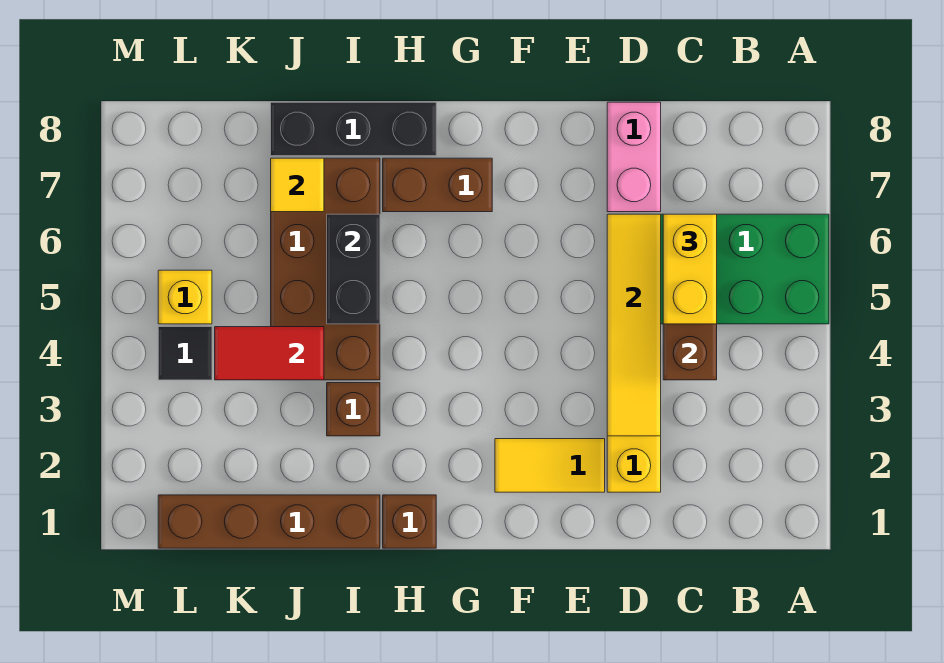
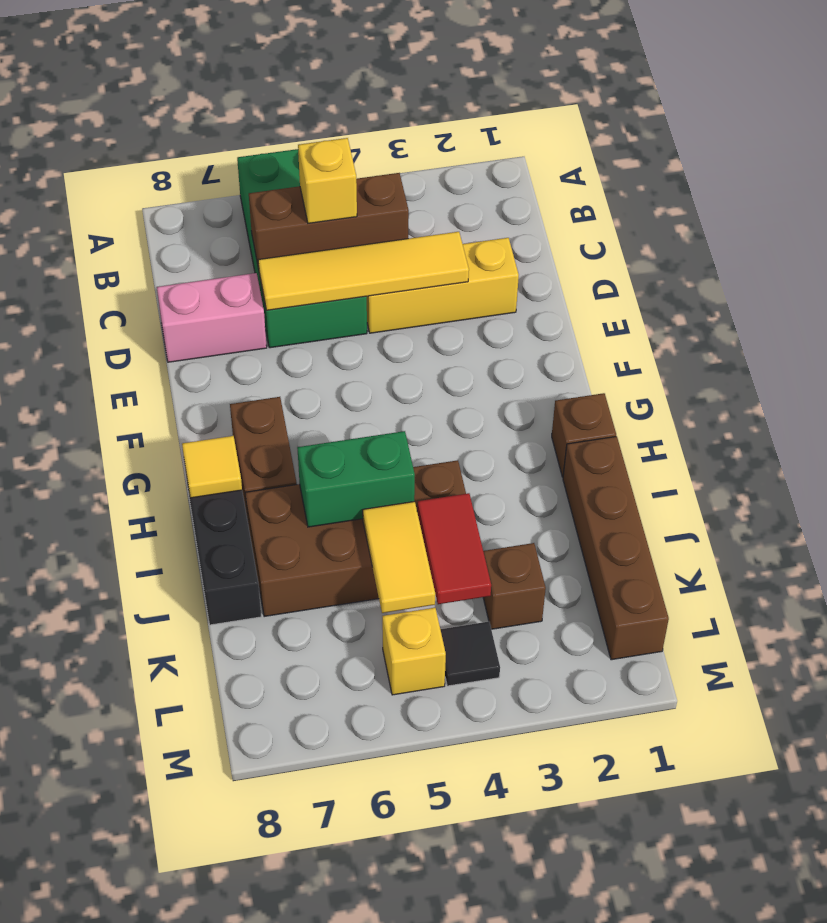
yellow 1x2 brick [663,214,717,324] -> yellow 1x1 brick [298,138,357,223]
yellow 1x2 tile [495,439,605,492] -> yellow 1x2 tile moved to [363,502,435,613]
brown 1x1 brick [327,383,380,436] -> brown 1x1 brick moved to [483,543,546,629]
black 1x2 brick [327,214,380,324] -> green 1x2 brick [297,431,415,527]
yellow 1x1 tile [271,158,324,212] -> yellow 1x1 tile moved to [182,436,242,498]

